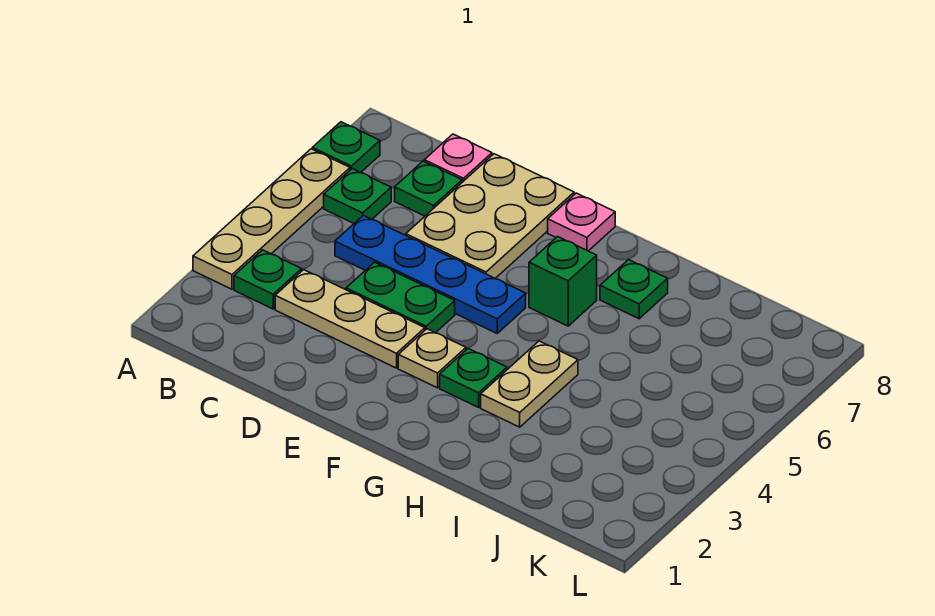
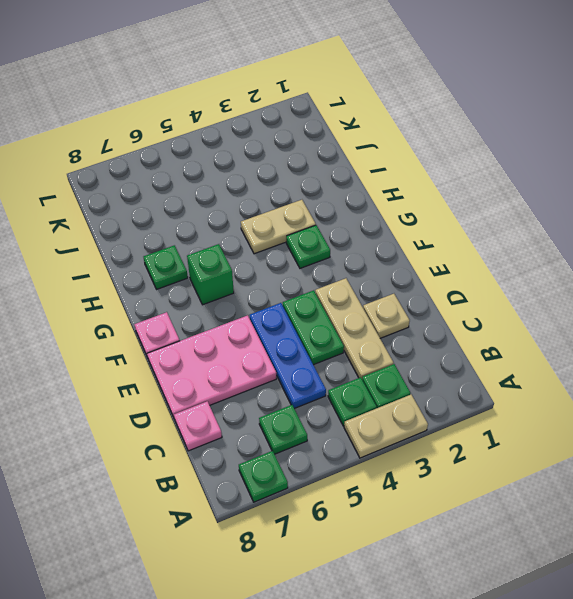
tan 1x4 plate [193,149,350,289] -> tan 1x2 plate [344,395,428,458]
blue 1x4 plate [335,215,526,333] -> blue 1x3 plate [250,303,326,409]
green 1x1 plate [395,161,462,216] -> green 1x1 plate moved to [328,377,377,426]
tan 2x3 plate [406,154,574,278] -> pink 2x3 plate [147,315,276,417]
tan 1x1 plate [398,329,466,388] -> tan 1x1 plate moved to [363,294,410,338]

